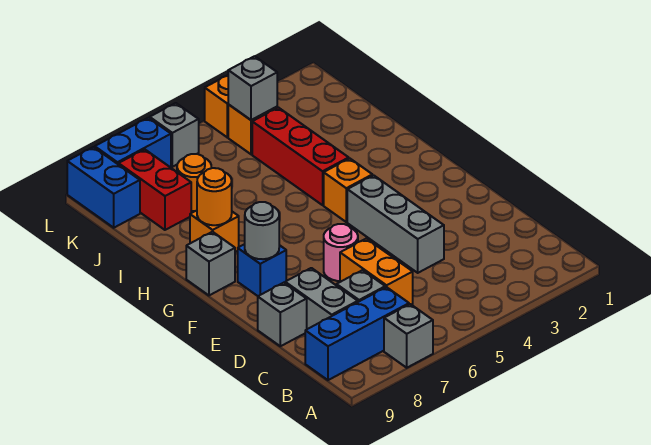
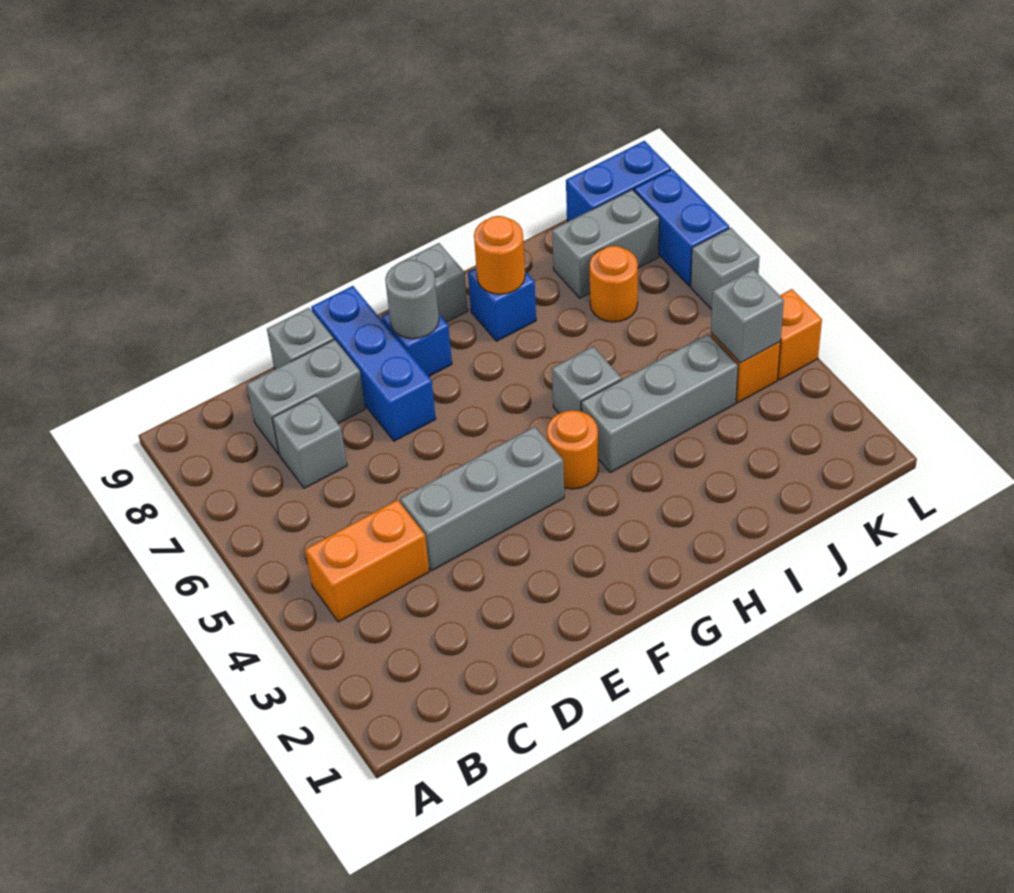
grey 1x1 brick [384,304,433,368] -> grey 1x1 brick moved to [552,347,622,413]
blue 1x3 brick [305,287,409,380] -> blue 1x3 brick moved to [311,286,436,441]
orange 1x2 brick [340,239,413,305] -> orange 1x2 brick moved to [305,500,429,622]
pink 1x1 round brick [324,224,358,281] -> none
orange 1x1 brick [324,158,372,222] -> orange 1x1 round brick [547,410,598,489]
red 1x3 brick [252,108,349,205] -> grey 1x3 brick [581,334,738,473]
orange 1x1 brick [190,211,239,252] -> blue 1x1 brick [468,268,536,341]
red 1x2 brick [119,149,191,230] -> grey 1x2 brick [552,190,659,298]

